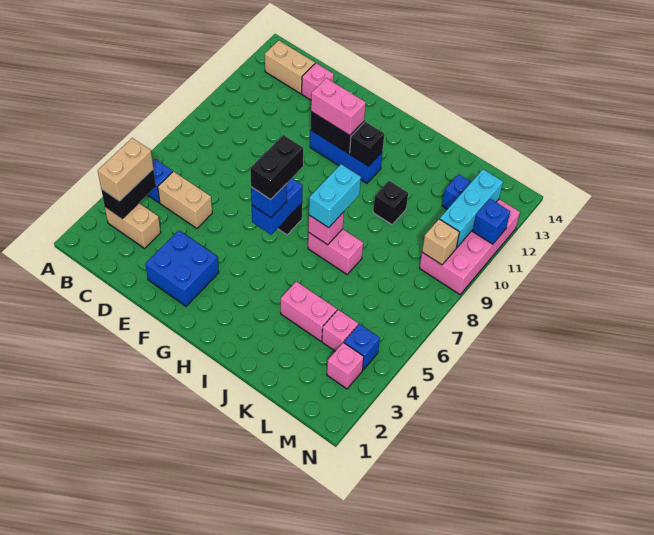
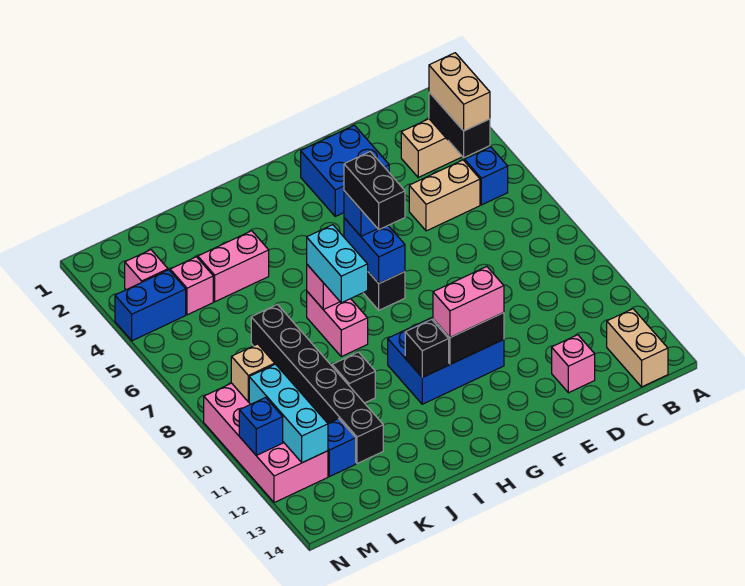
tan 1x2 brick [265,40,315,94] -> tan 1x2 brick turned to [607,309,668,387]
blue 1x3 brick [310,130,382,183] -> blue 2x3 brick [388,317,504,404]
pink 1x2 brick [308,229,363,274] -> pink 1x2 brick turned to [307,292,368,357]
none -> black 1x6 brick [251,305,383,464]
blue 1x1 brick [344,324,380,370] -> blue 1x2 brick [115,270,186,341]

